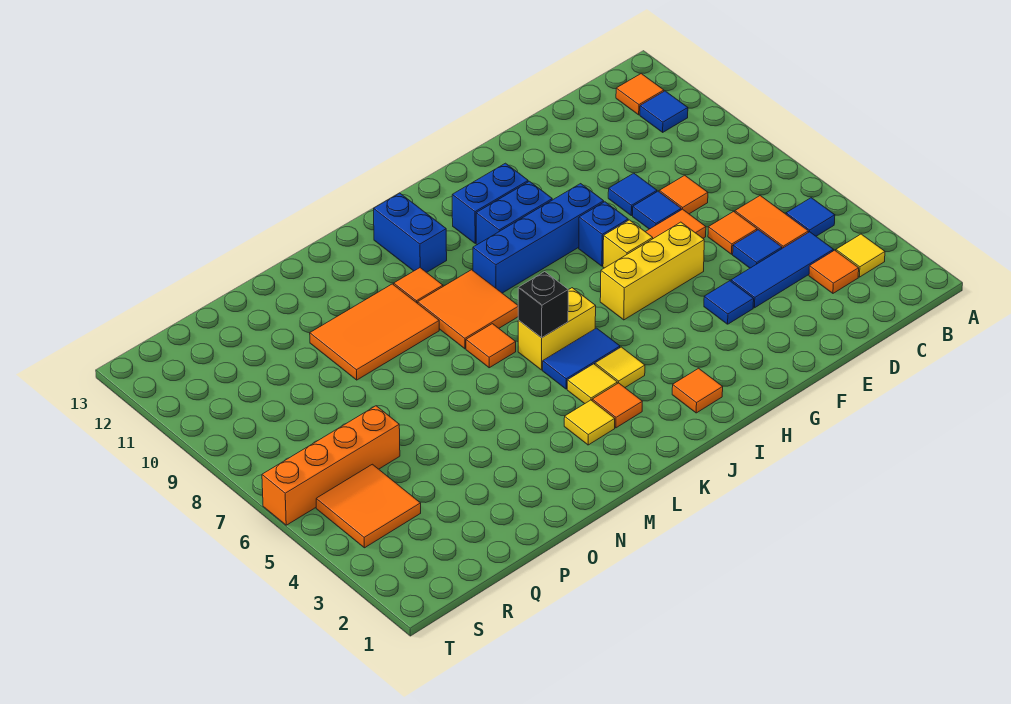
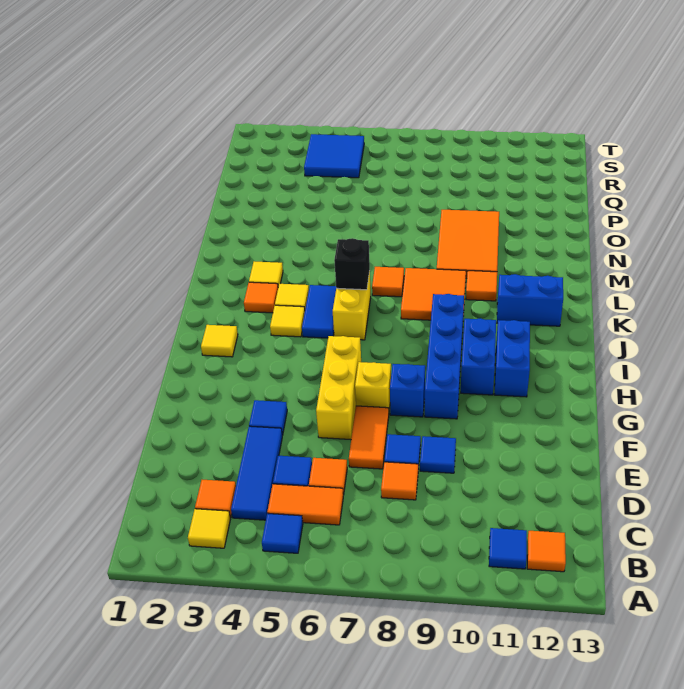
orange 1x1 tile [672,368,723,413] -> yellow 1x1 tile [201,325,238,357]
orange 1x4 brick [262,406,400,525] -> none
orange 2x2 tile [316,464,421,548] -> blue 2x2 tile [304,134,364,178]

